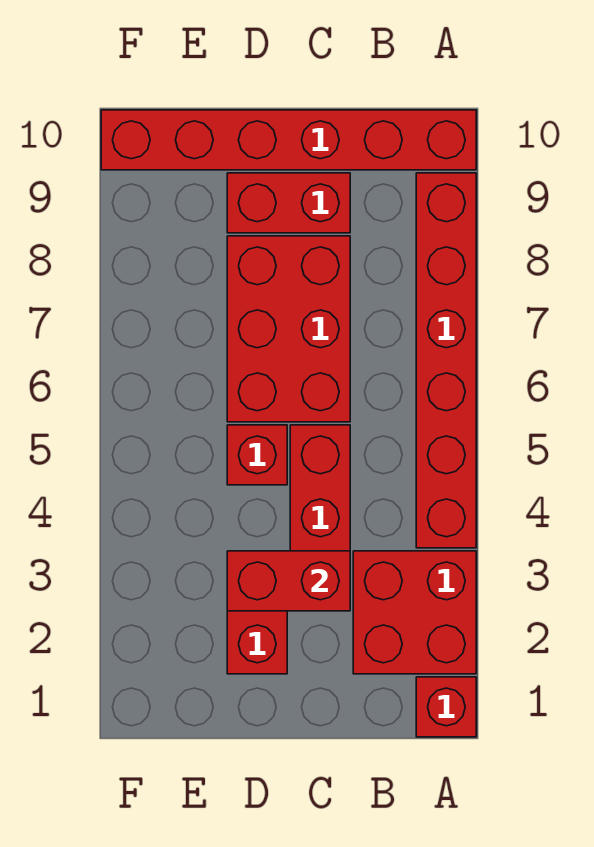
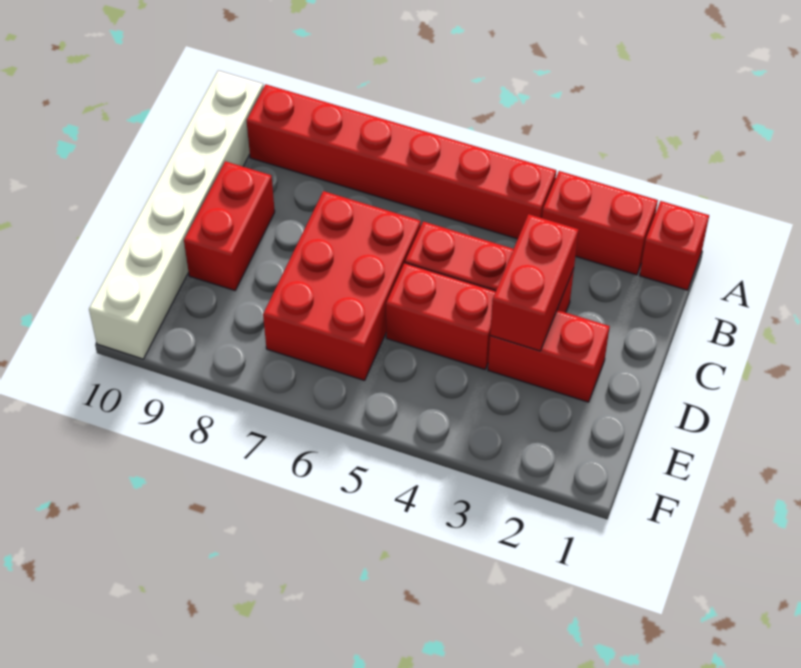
red 2x2 brick [353,551,476,674] -> red 1x2 brick [542,171,658,275]
red 1x6 brick [101,110,476,170] -> white 1x6 brick [89,70,264,359]
red 2x3 brick [227,236,350,422] -> red 2x3 brick turned to [263,191,421,381]
red 1x1 brick [227,425,287,485] -> red 1x2 brick [386,263,496,369]

